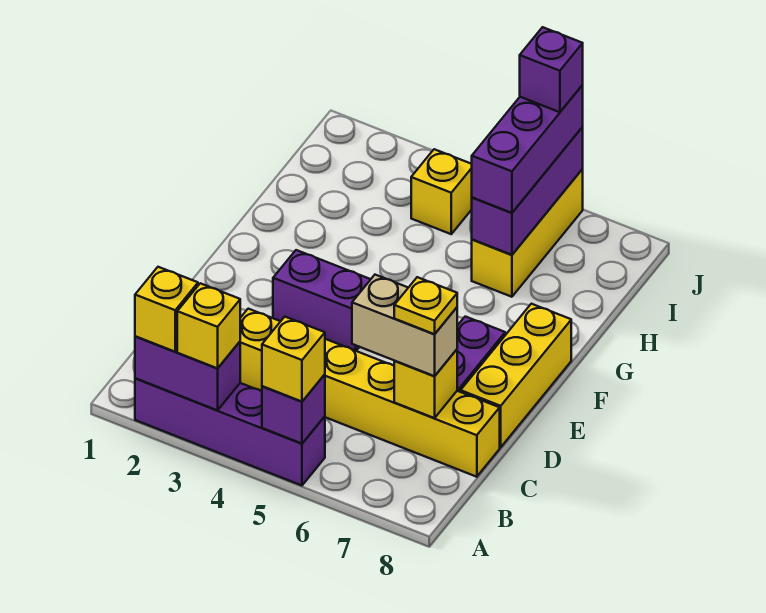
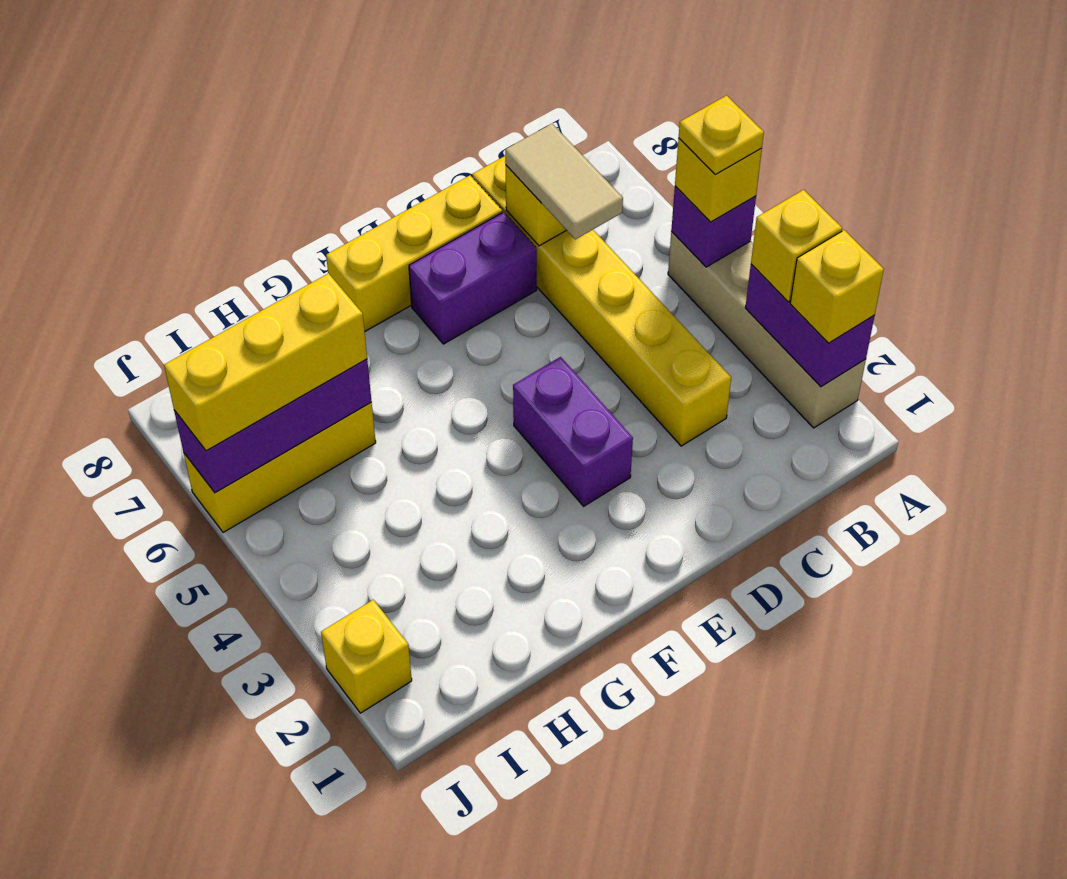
purple 1x4 brick [135,378,325,485] -> tan 1x4 brick [668,232,866,428]
tan 1x2 brick [352,275,457,376] -> tan 1x2 tile [505,124,623,239]
yellow 1x1 plate [394,277,457,334] -> yellow 1x1 plate moved to [679,95,764,174]
purple 1x3 brick [472,85,583,213] -> yellow 1x3 brick [164,273,367,451]
yellow 1x1 brick [411,149,472,234] -> yellow 1x1 brick moved to [321,600,412,713]
purple 1x1 brick [520,27,583,112] -> none

